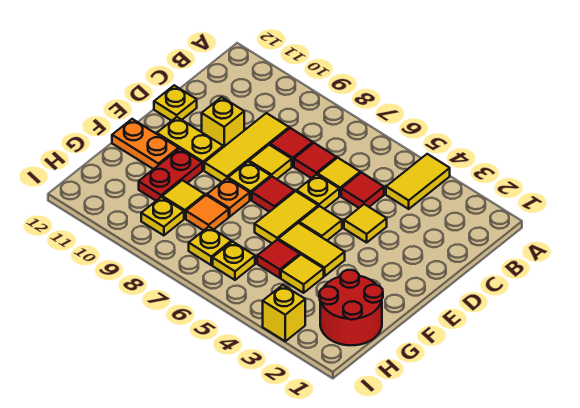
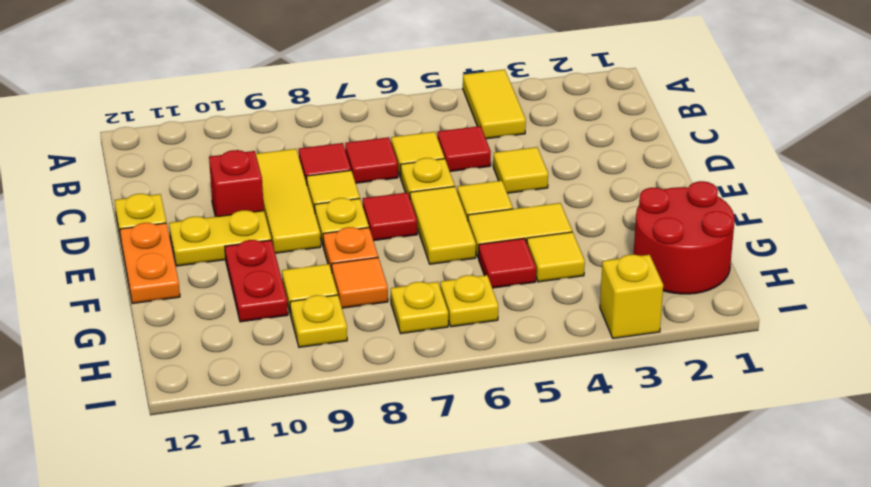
yellow 1x1 brick [202,97,244,147] -> red 1x1 brick [209,150,264,217]
orange 1x2 plate [112,119,178,169] -> orange 1x2 plate turned to [120,223,180,304]

